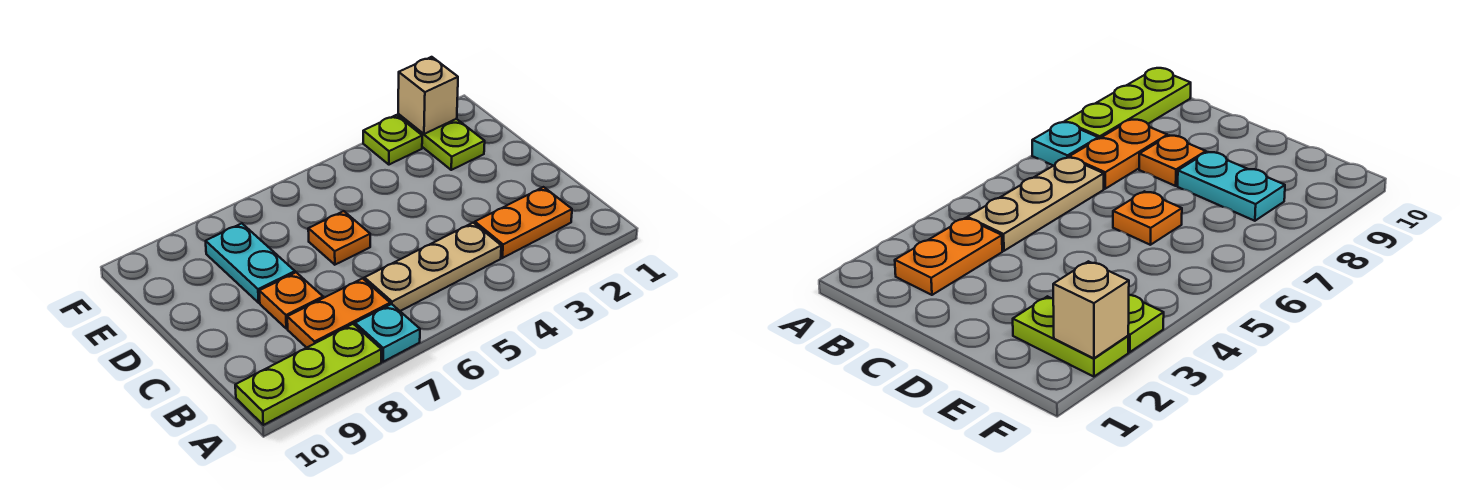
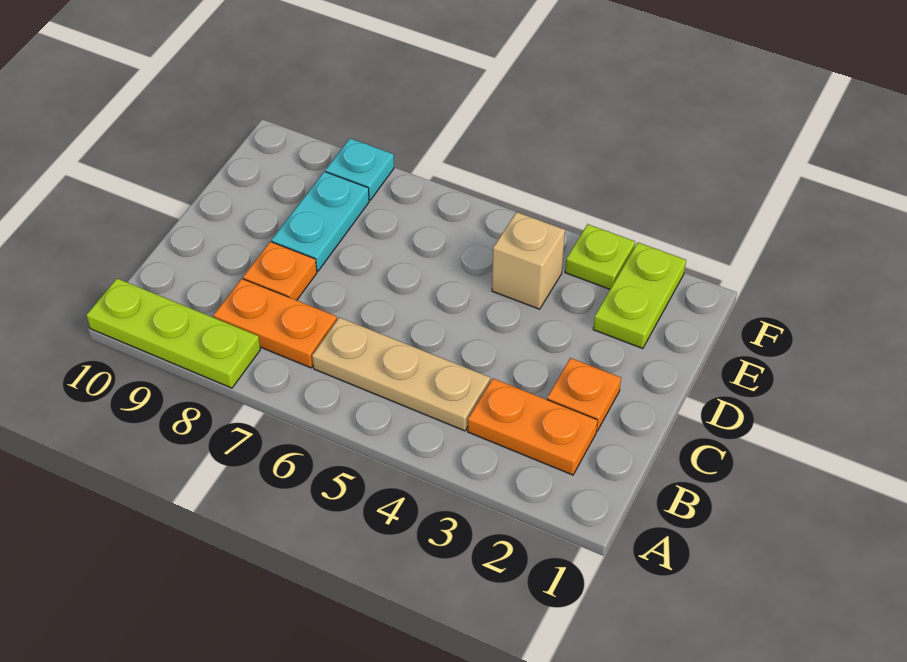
cyan 1x1 plate [355,304,420,362] -> cyan 1x1 plate moved to [326,138,394,200]
orange 1x1 plate [308,211,370,265] -> orange 1x1 plate moved to [547,358,621,431]
tan 1x1 brick [398,57,458,134] -> tan 1x1 brick moved to [492,212,565,309]

